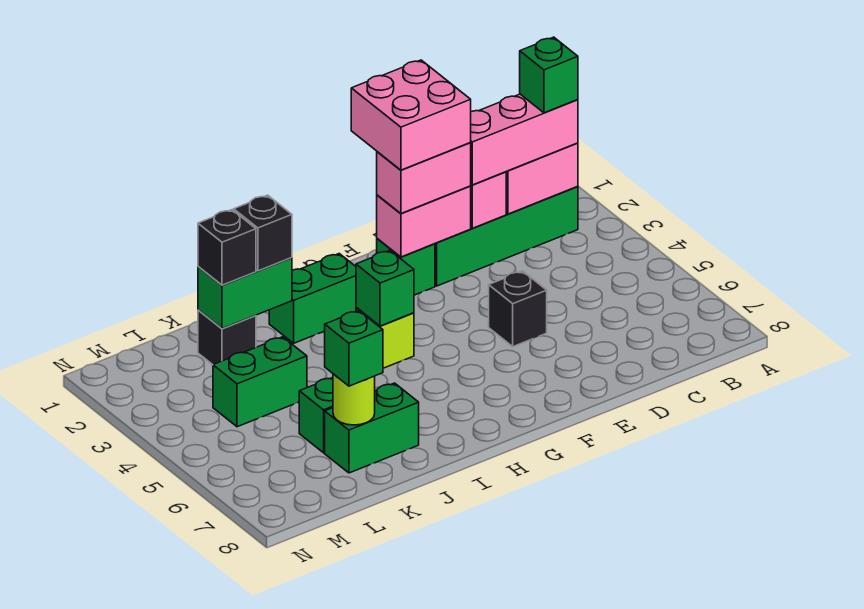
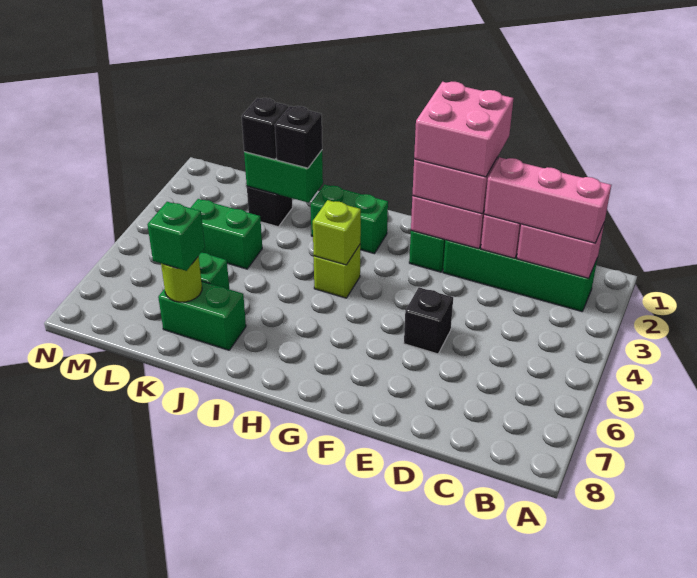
green 1x1 brick [520,37,578,113] -> none
green 1x1 brick [356,251,414,326] -> lime 1x1 brick [313,200,361,265]

